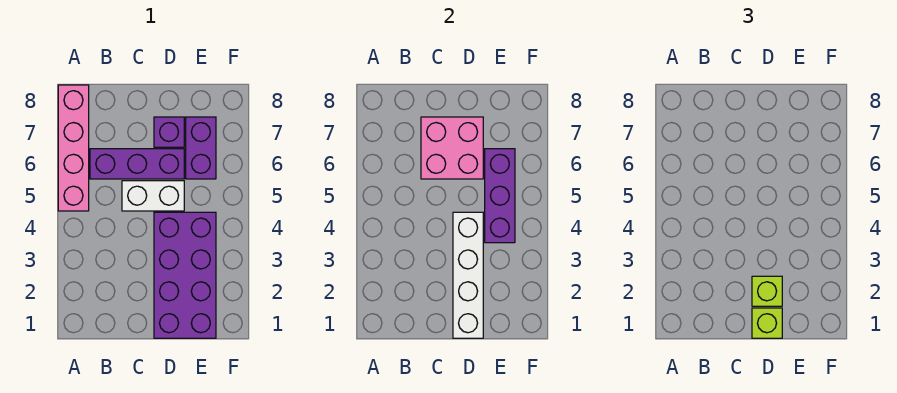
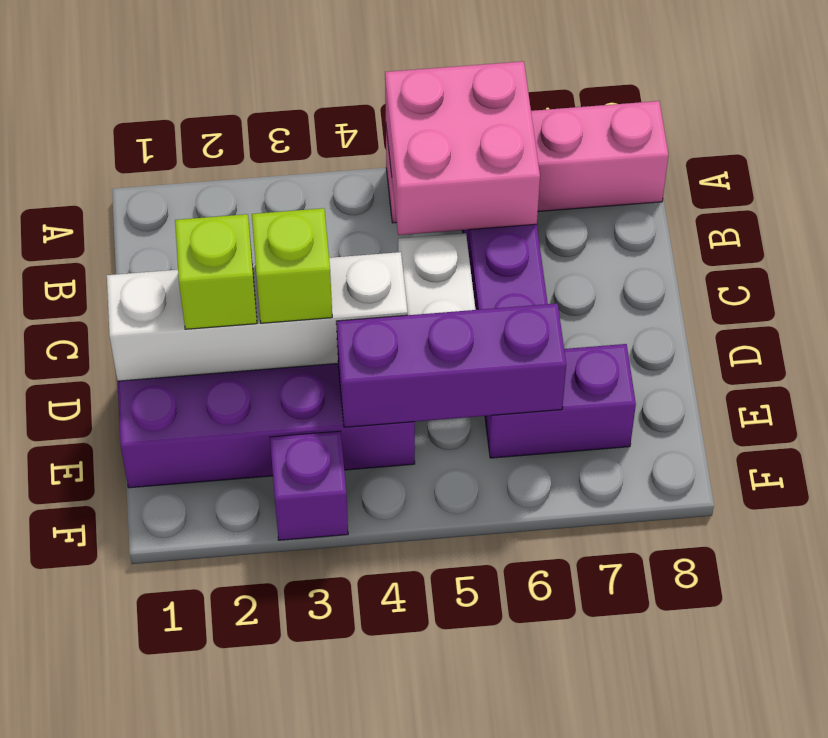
pink 2x2 brick [421,117,483,179] -> pink 2x2 brick moved to [385,61,540,235]
lime 1x1 brick [752,308,782,338] -> lime 1x1 brick moved to [252,208,332,323]
purple 1x1 brick [154,117,184,147] -> purple 1x1 brick moved to [270,431,348,540]

